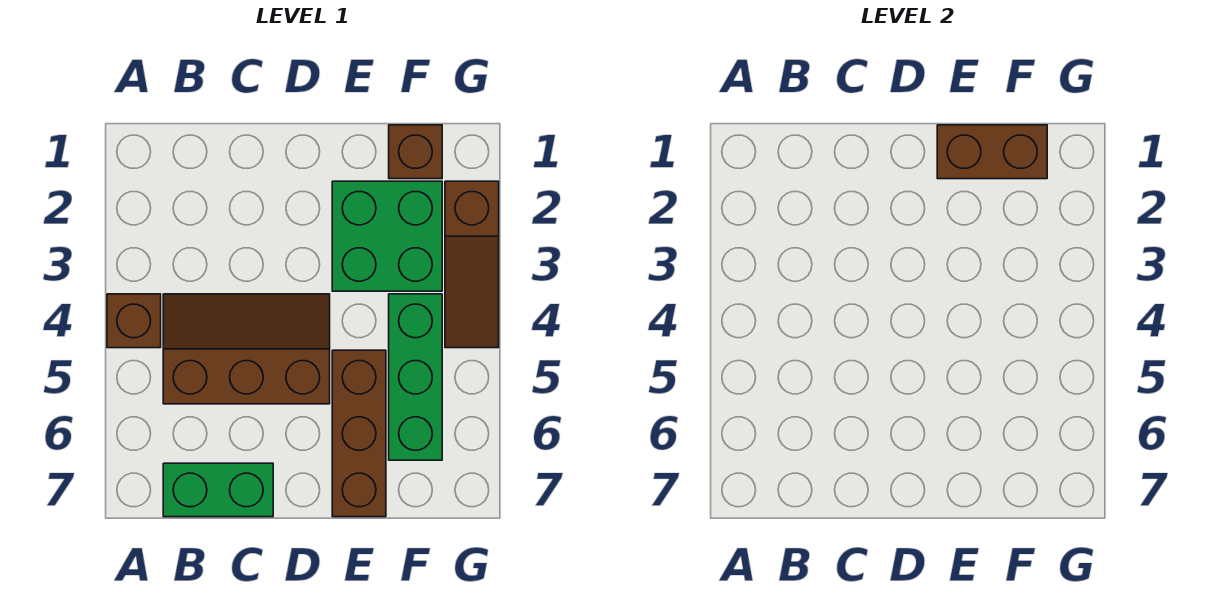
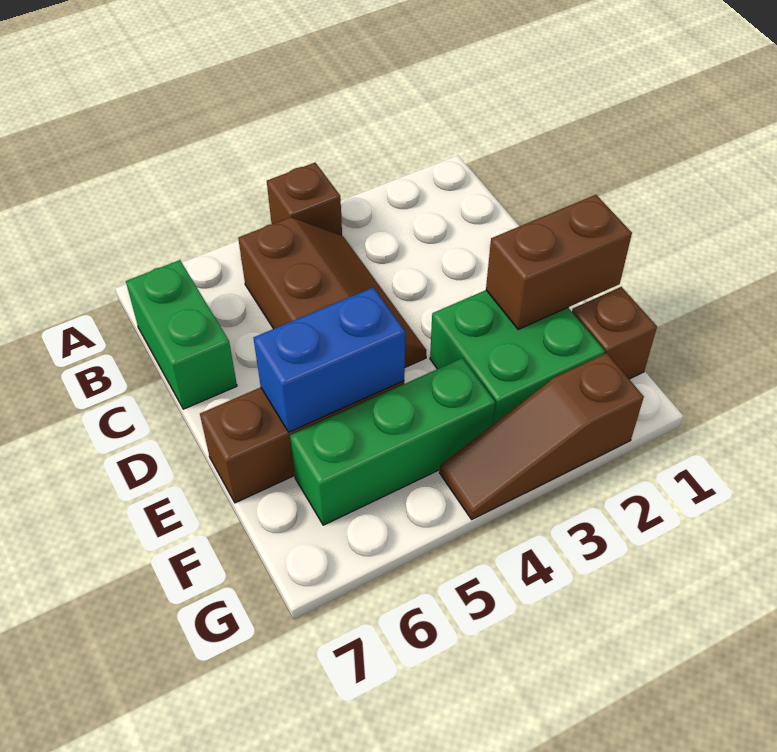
brown 1x2 brick [937,125,1047,179] -> brown 1x2 brick turned to [486,195,632,330]
none -> blue 1x2 brick [254,288,405,432]

